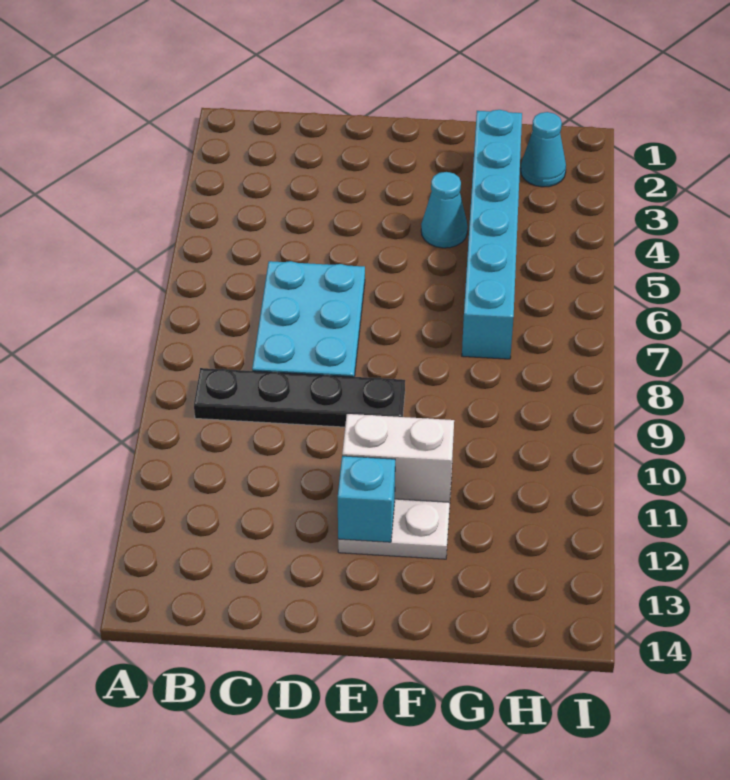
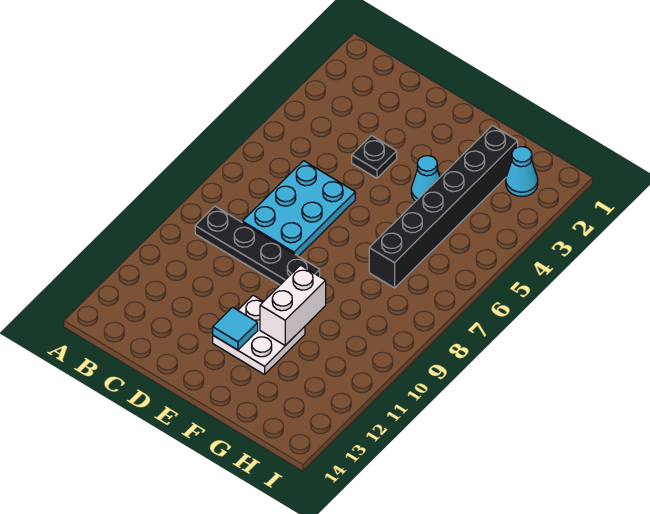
none -> black 1x1 plate [352,136,397,178]
white 1x2 brick [342,414,454,502] -> white 1x2 brick turned to [260,265,326,345]
cyan 1x1 brick [338,456,395,542] -> cyan 1x1 tile [213,307,258,350]
cyan 1x6 brick [462,110,522,359] -> black 1x6 brick [369,126,518,288]

